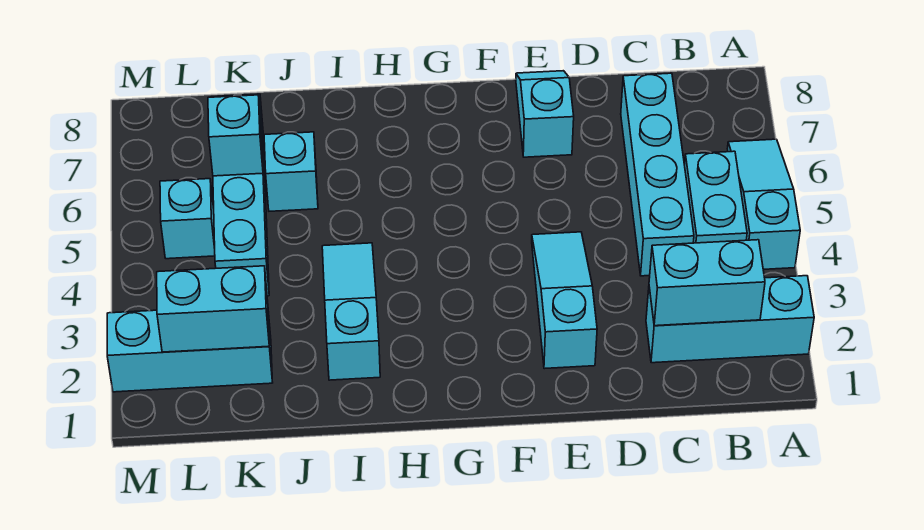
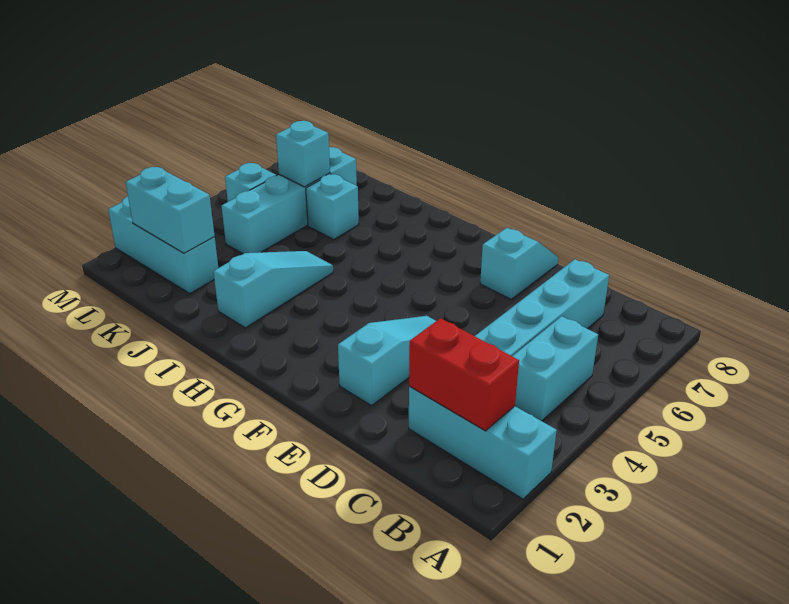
cyan 1x3 slope [727,139,800,269] -> none
cyan 1x2 brick [649,240,765,326] -> red 1x2 brick [409,318,519,431]

